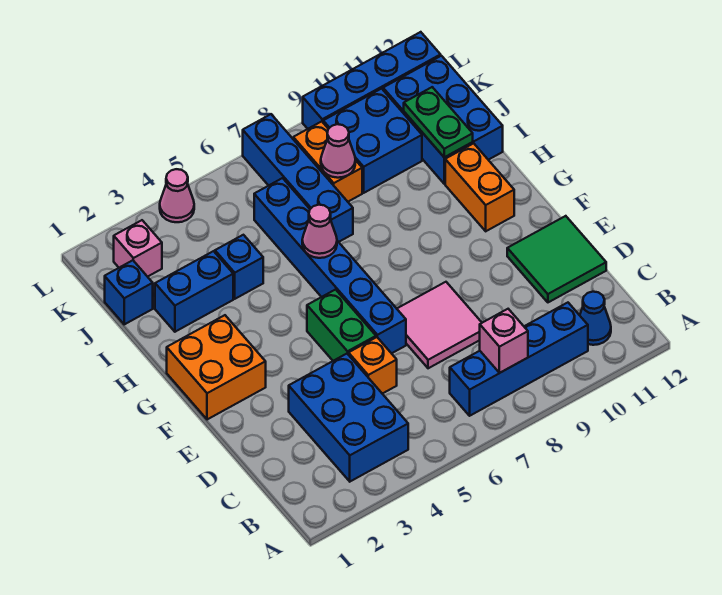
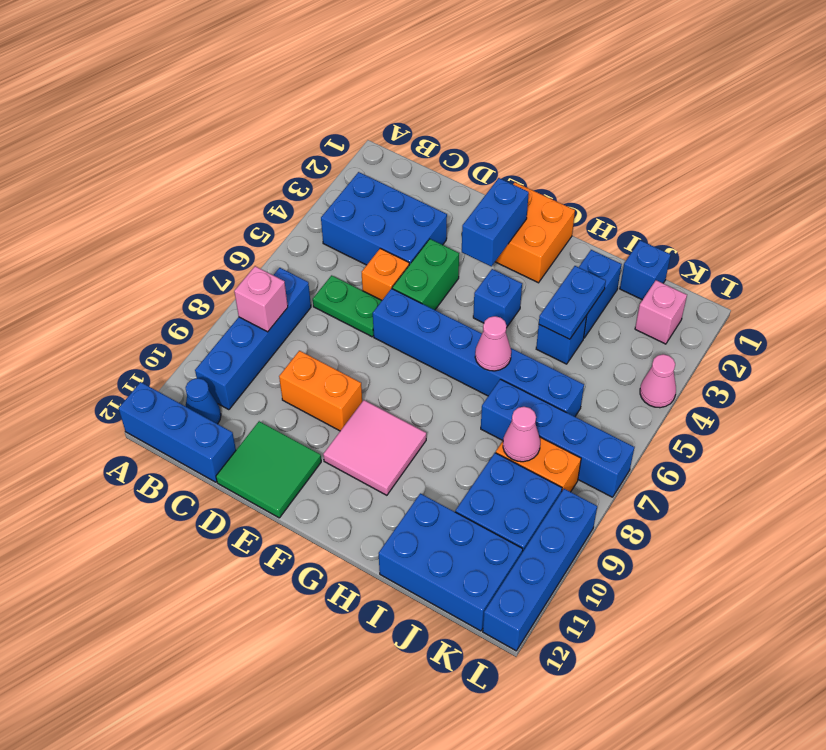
none -> blue 1x3 brick [119,382,236,482]
pink 2x2 tile [397,282,482,368] -> pink 2x2 tile moved to [323,400,426,495]
green 1x2 brick [307,290,376,361] -> green 1x2 brick turned to [392,239,459,310]
none -> blue 1x2 brick [462,178,529,266]
none -> blue 1x1 brick [473,269,522,328]
orange 1x2 brick [445,143,514,231] -> orange 1x2 brick moved to [279,351,362,431]
none -> blue 1x2 plate [539,266,606,339]
green 1x2 plate [404,87,473,157] -> green 1x2 plate moved to [313,275,382,337]

